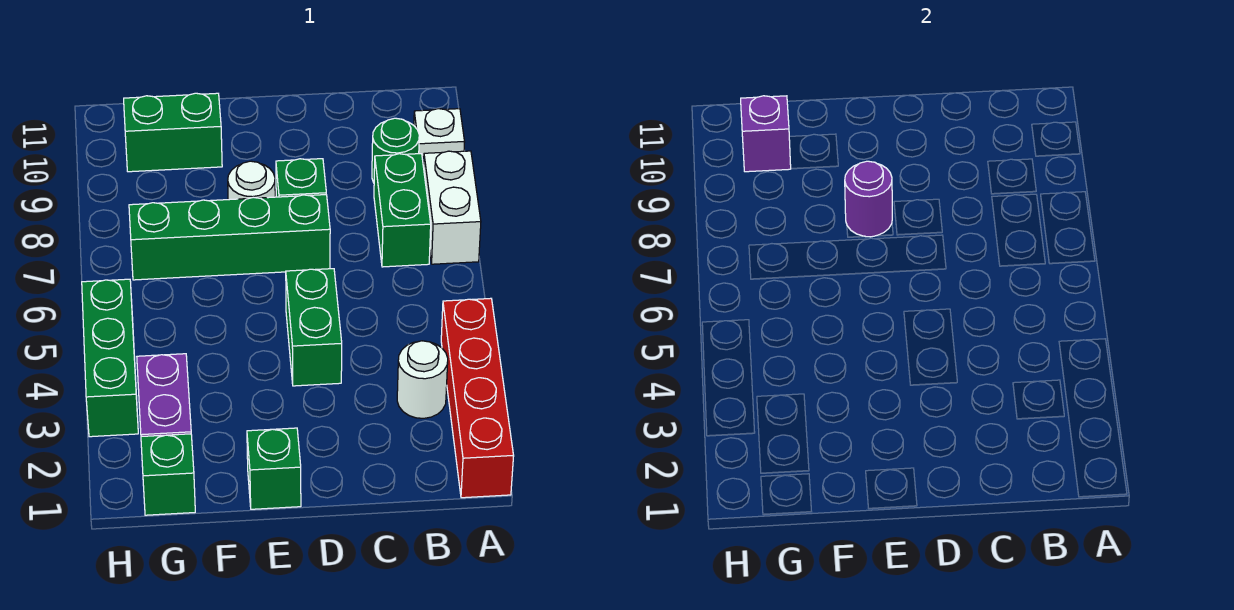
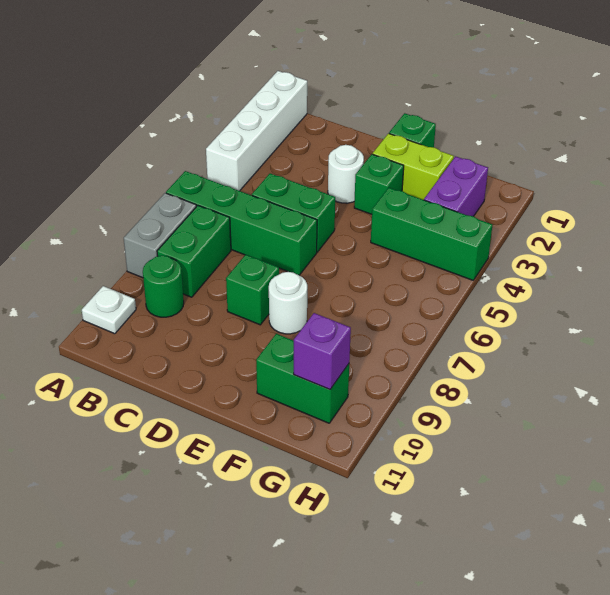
red 1x4 brick [441,298,514,498] -> white 1x4 brick [206,71,307,191]
white 1x2 brick [424,151,481,264] -> grey 1x2 brick [124,193,196,278]
white 1x1 round brick [397,341,448,418] -> white 1x1 round brick moved to [328,145,364,203]
green 1x2 brick [286,269,342,386] -> green 1x2 brick turned to [252,173,335,252]
green 1x4 brick [129,195,330,280] -> green 1x4 brick moved to [166,171,317,275]
none -> lime 1x2 brick [373,134,454,200]
purple 1x1 round brick [845,161,892,237] -> none
green 1x1 brick [141,434,195,515] -> green 1x1 brick moved to [354,154,404,214]
green 1x3 brick [82,279,138,437] -> green 1x3 brick turned to [371,188,492,280]

